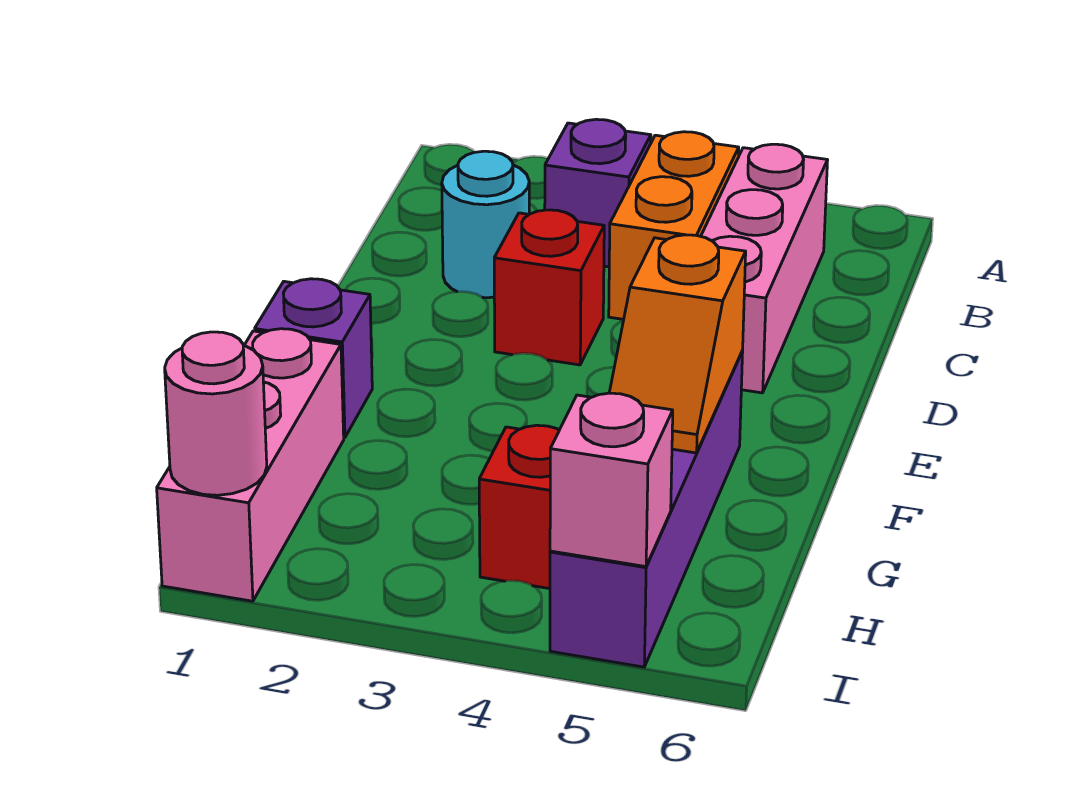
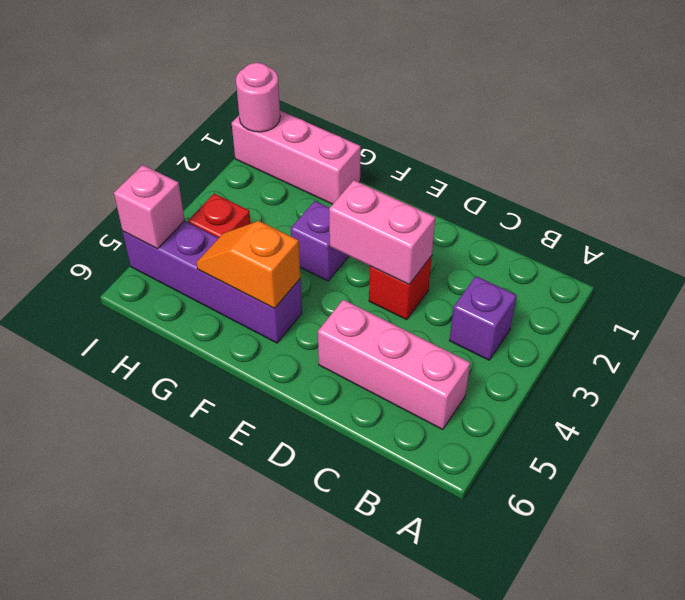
orange 1x2 brick [609,132,739,319] -> none
cyan 1x1 round brick [442,151,529,298] -> none
none -> pink 1x2 brick [329,180,435,285]
purple 1x1 brick [255,279,372,438] -> purple 1x1 brick moved to [291,201,349,281]

